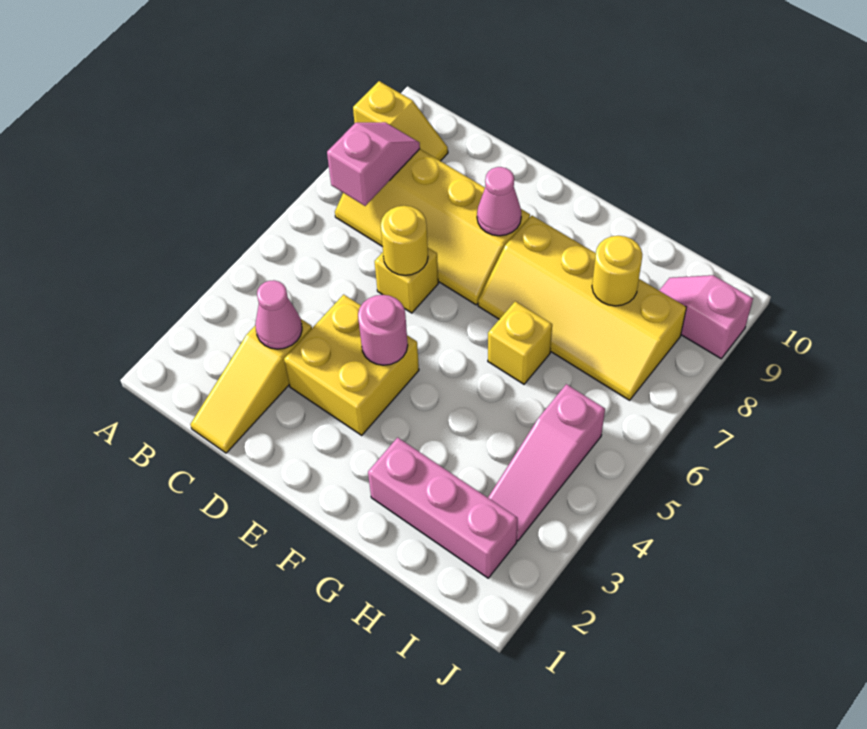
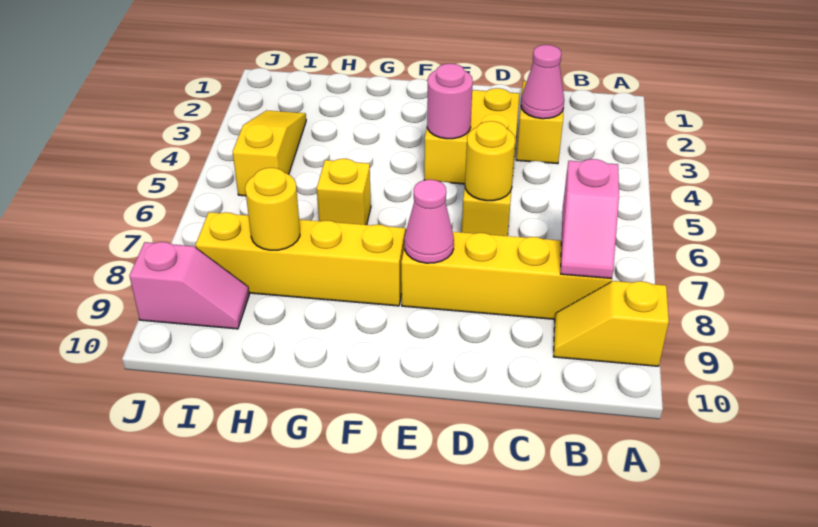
pink 1x3 brick [368,438,518,578] -> none
pink 1x3 slope [488,384,605,541] -> yellow 1x3 slope [233,110,306,196]

